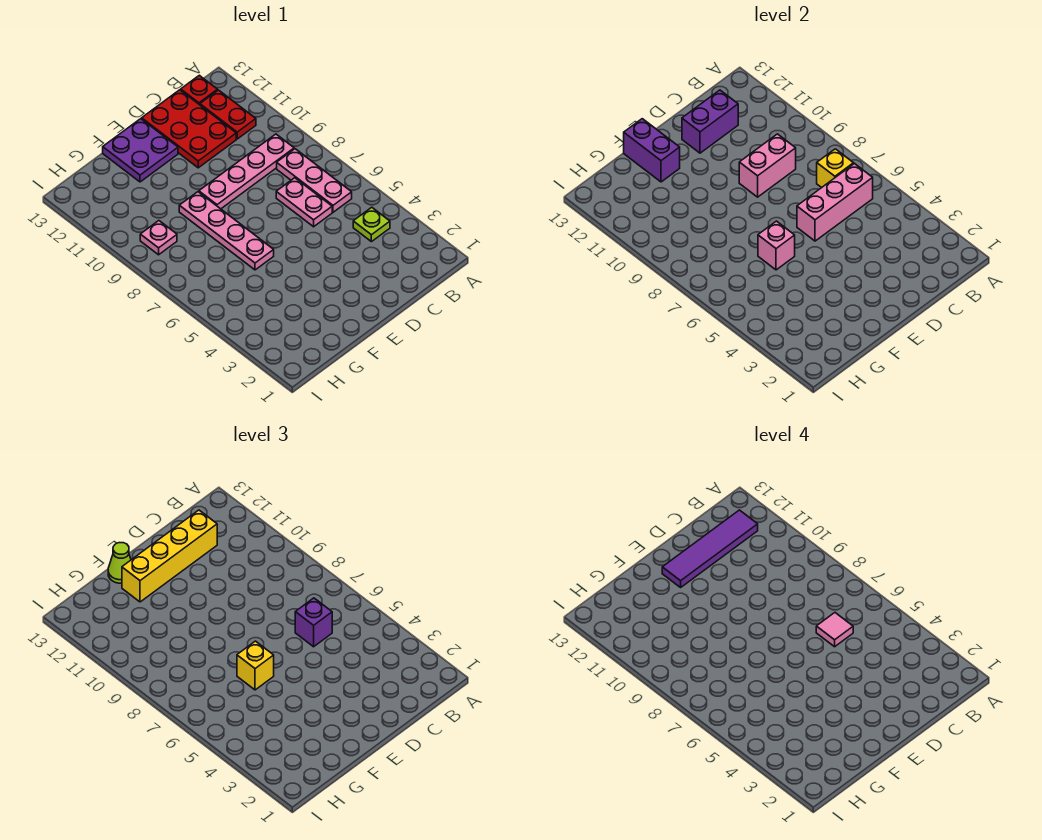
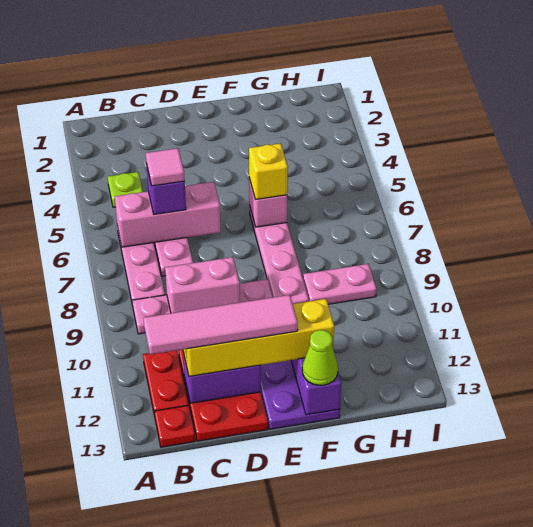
yellow 1x1 brick [817,149,854,188] -> none
purple 1x4 tile [662,510,758,587] -> pink 1x4 tile [144,295,298,354]
pink 1x1 plate [140,221,177,255] -> pink 1x2 plate [303,264,377,304]

